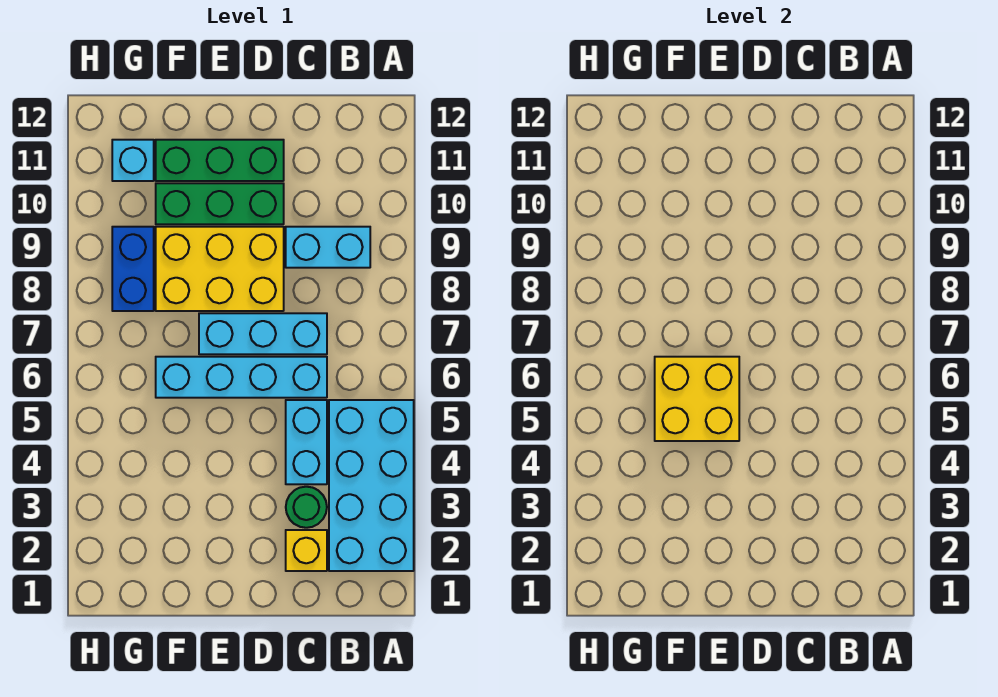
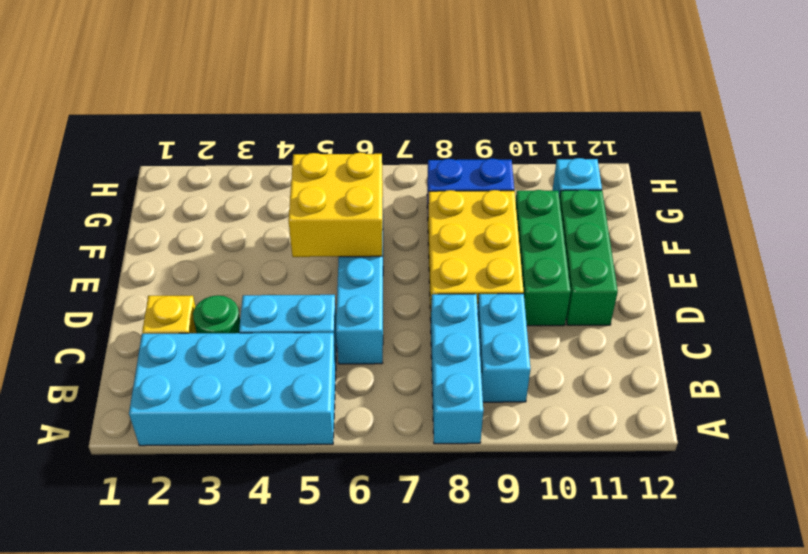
cyan 1x3 brick [199,313,327,354] -> cyan 1x3 brick moved to [431,294,483,444]

